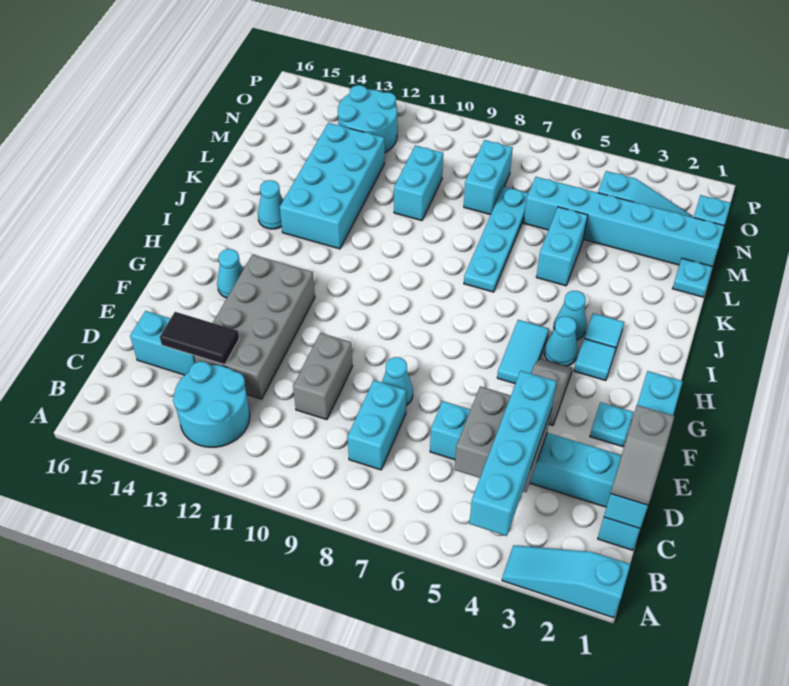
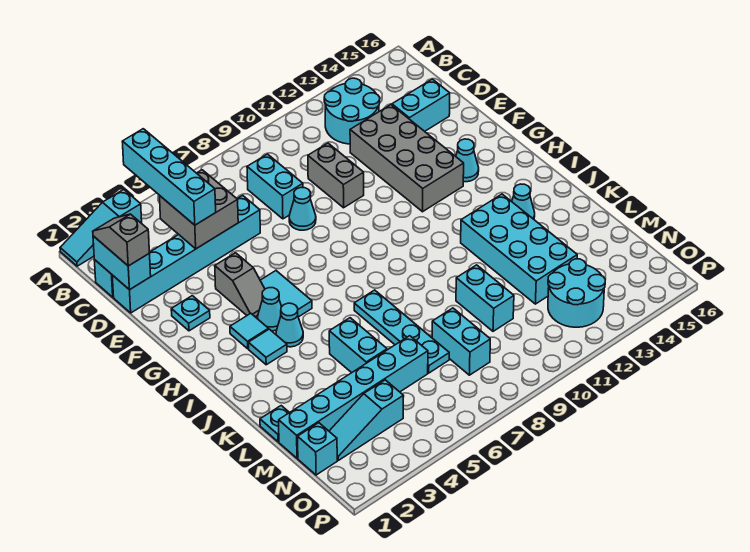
cyan 1x3 slope [502,545,630,618] -> cyan 1x3 slope turned to [60,190,142,266]
cyan 1x4 brick [604,371,683,528] -> cyan 1x2 brick [93,236,151,290]
black 1x2 tile [160,312,239,365] -> none

